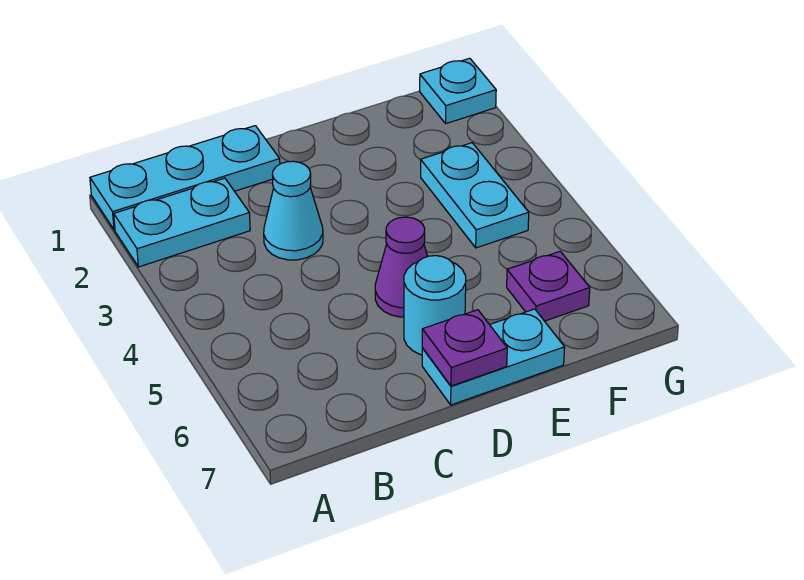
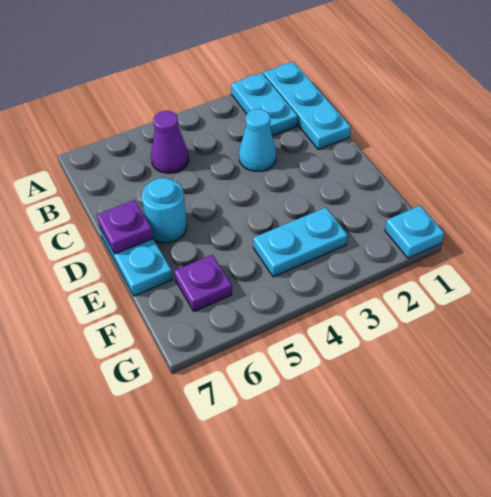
purple 1x1 cone [375,217,428,317] -> purple 1x1 cone moved to [151,111,189,173]

